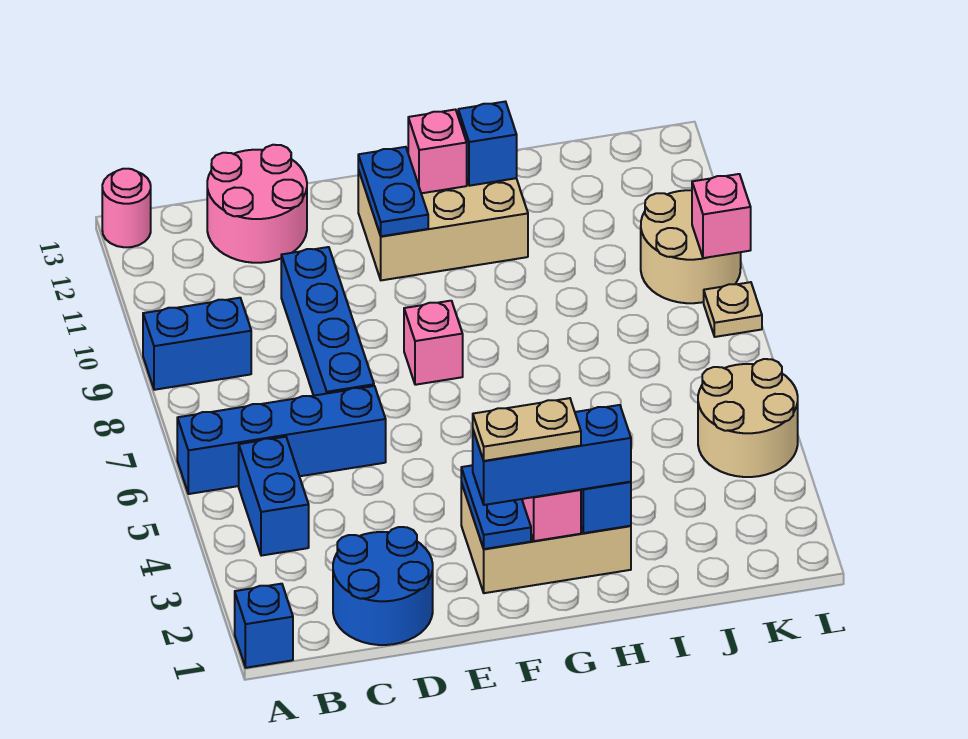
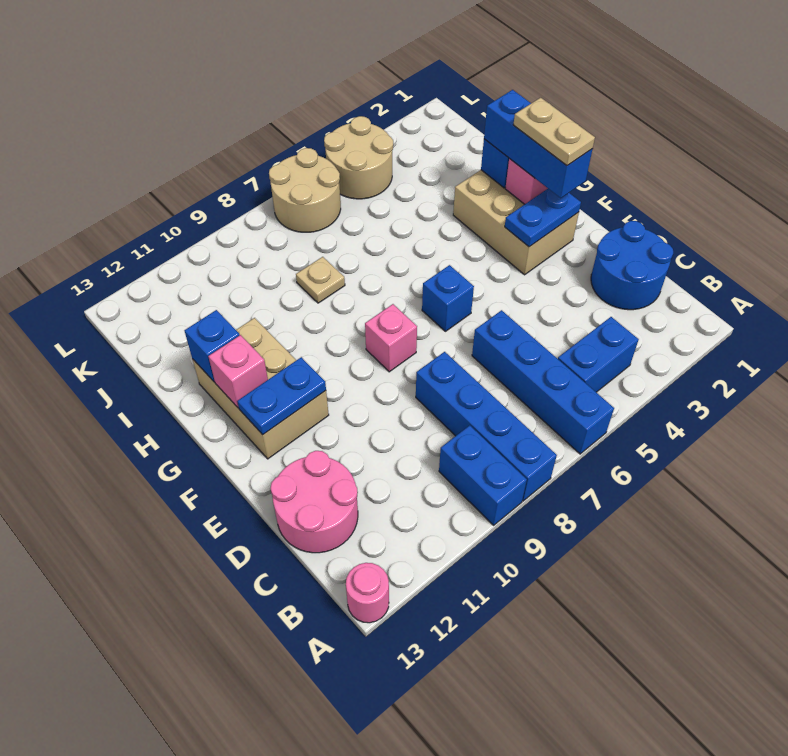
blue 1x1 brick [235,584,293,668] -> blue 1x1 brick moved to [422,265,474,331]
blue 1x4 brick [281,247,374,396] -> blue 1x4 brick turned to [416,352,557,501]
tan 2x2 round brick [641,190,741,303] -> tan 2x2 round brick moved to [269,148,341,232]
tan 1x1 plate [704,282,762,337] -> tan 1x1 plate moved to [296,257,345,303]
pink 1x1 brick [692,174,751,258] -> none

